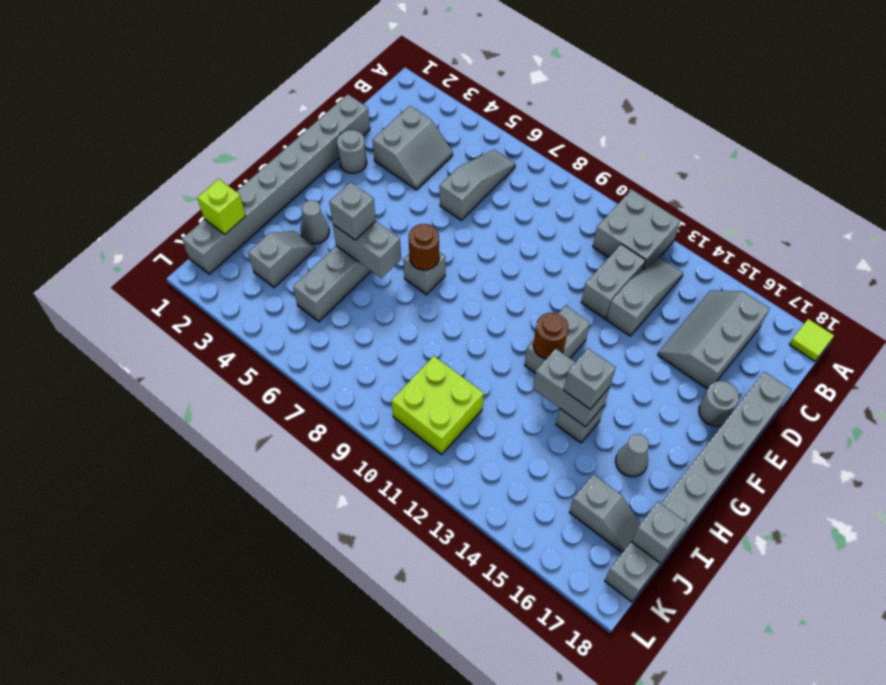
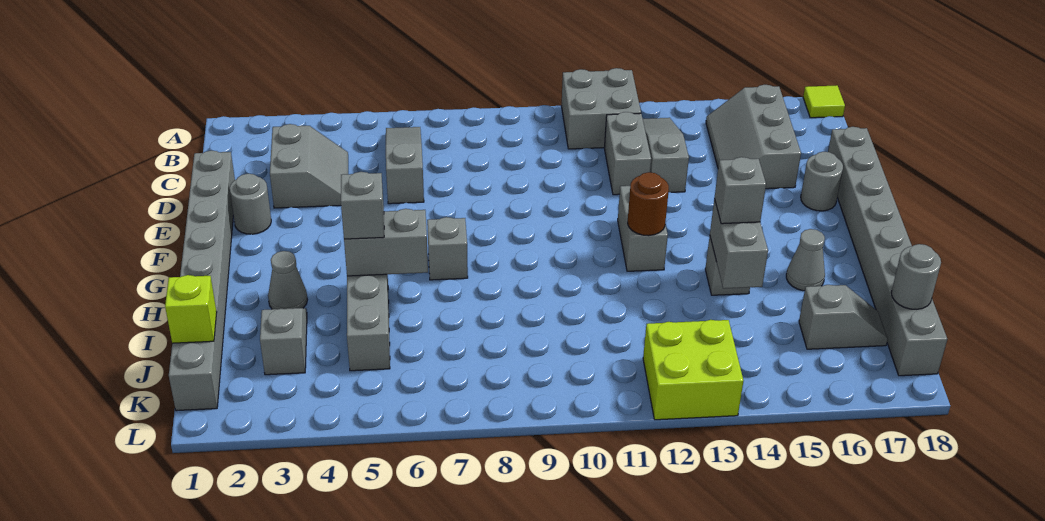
brown 1x1 round brick [409,224,439,270] -> none
grey 1x2 brick [533,349,610,427] -> grey 1x2 brick turned to [710,199,768,289]
lime 2x2 brick [392,356,484,454] -> lime 2x2 brick moved to [643,320,743,420]
grey 1x1 brick [631,502,687,563] -> grey 1x1 round brick [891,244,941,309]

